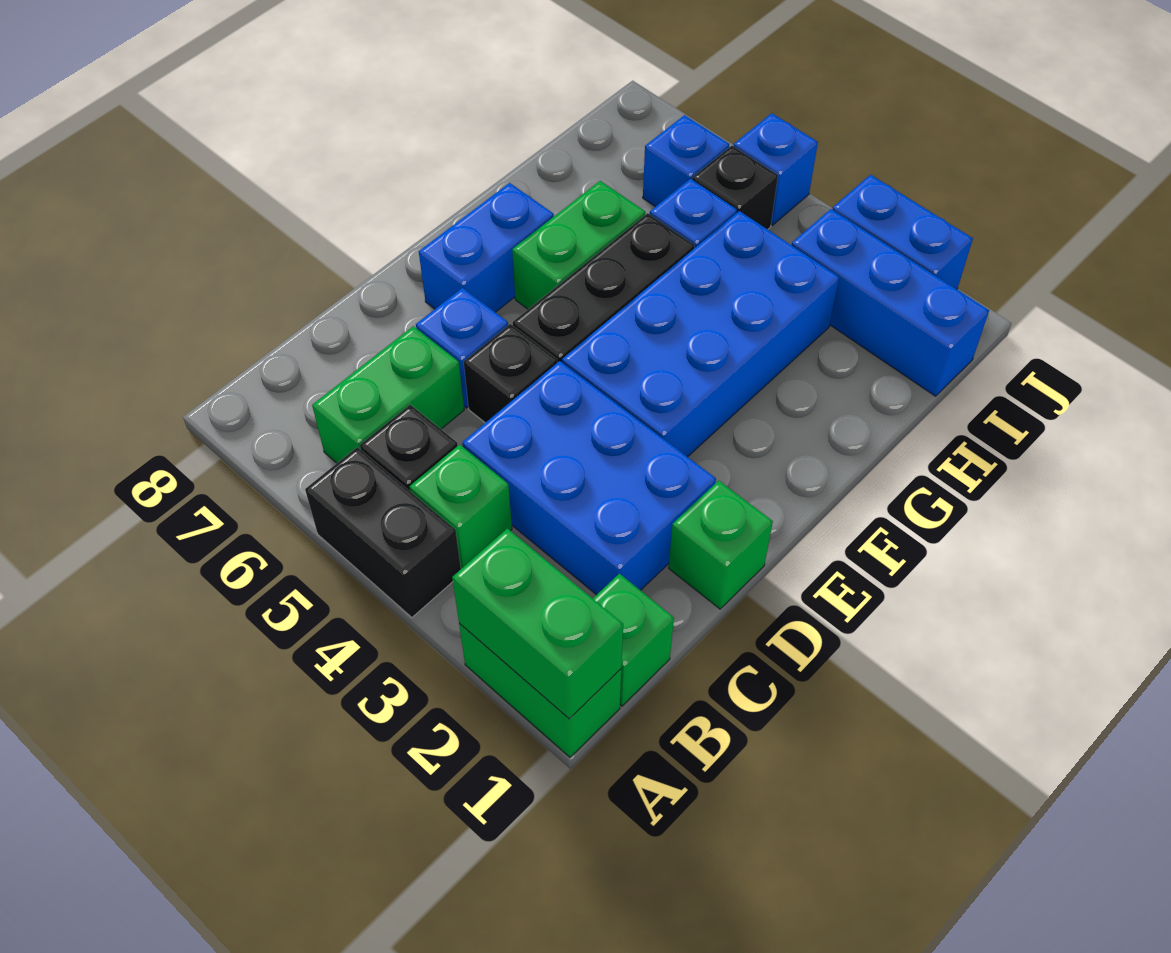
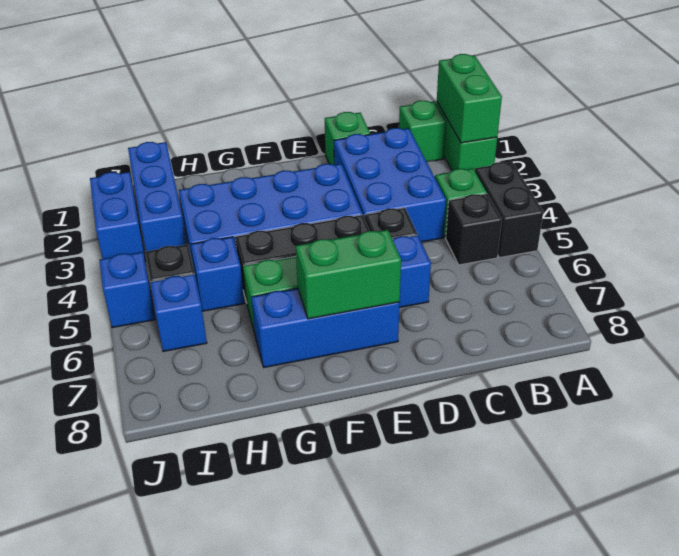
green 1x2 brick [312,326,464,463] -> green 1x2 brick moved to [296,230,401,319]
blue 1x2 brick [419,183,554,312] -> blue 1x3 brick [251,288,400,367]

